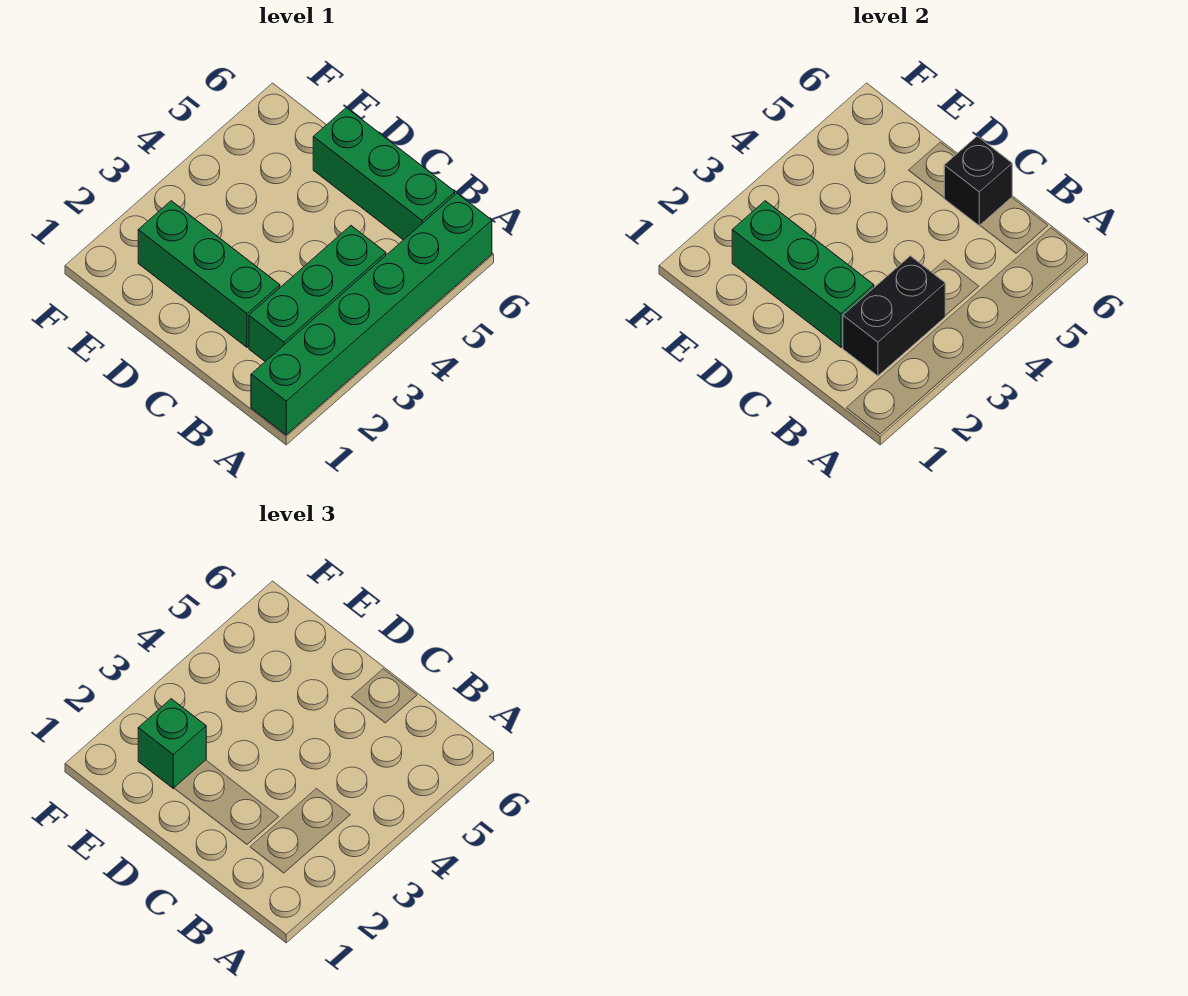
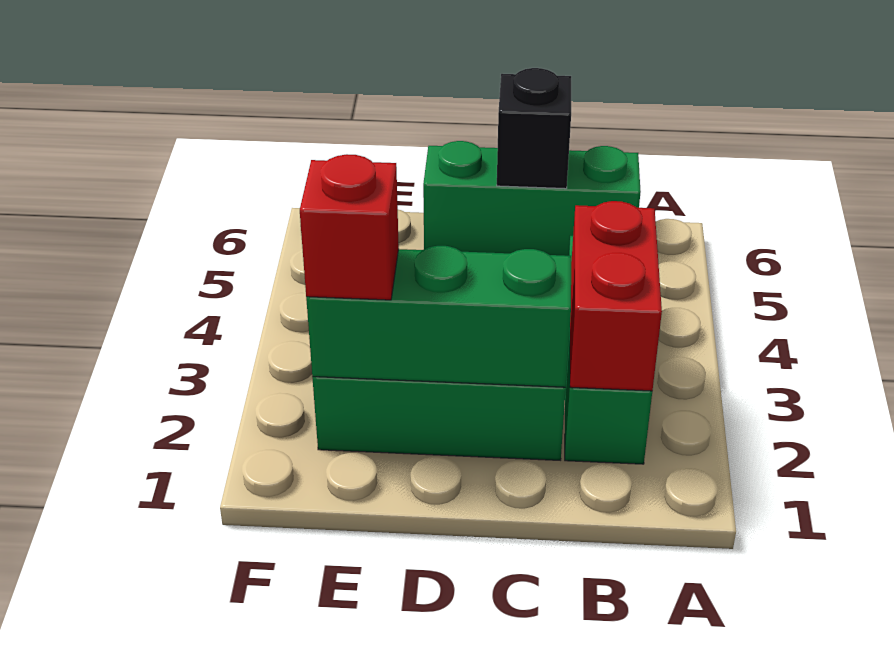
green 1x6 brick [251,193,492,435] -> none
black 1x2 brick [843,256,945,376] -> red 1x2 brick [570,201,662,391]
green 1x1 brick [138,699,206,788] -> red 1x1 brick [300,154,399,300]

